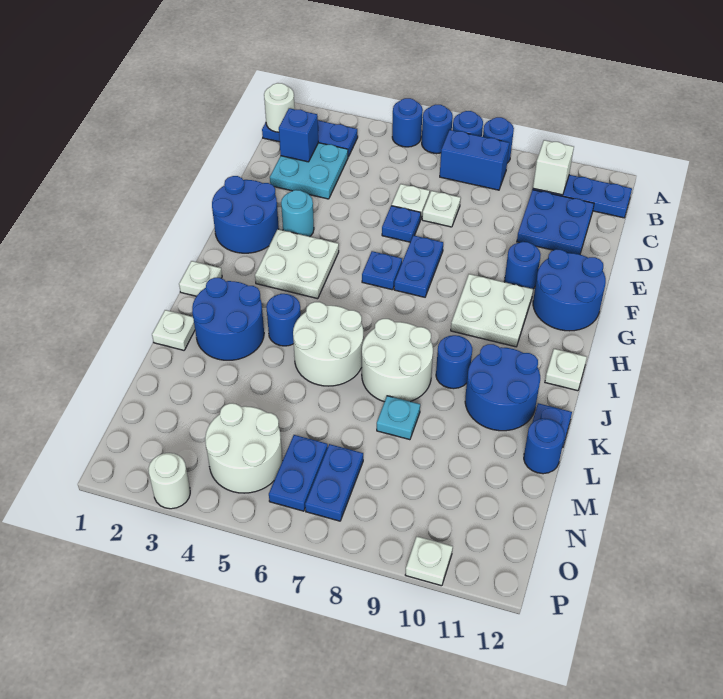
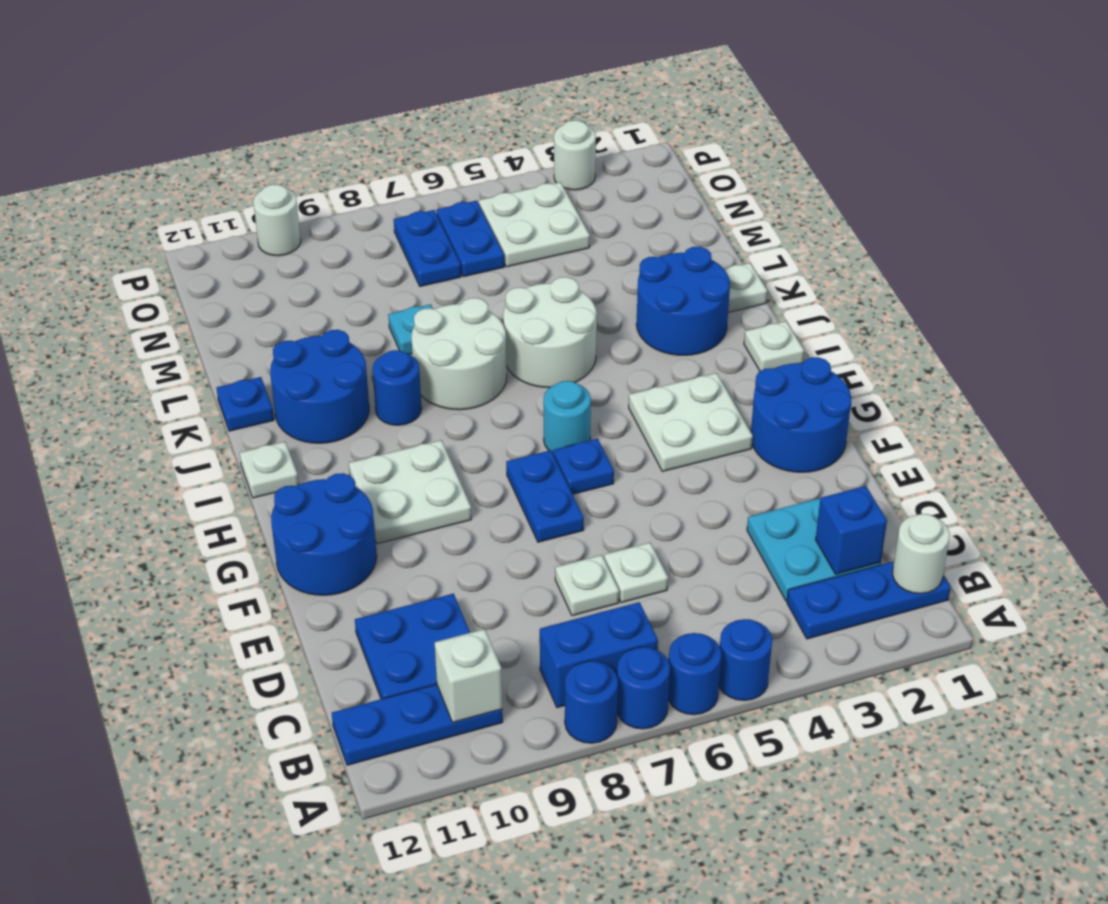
blue 1x1 plate [382,206,421,242] -> none
cyan 1x1 round brick [281,190,314,237] -> cyan 1x1 round brick moved to [544,381,591,453]
blue 1x1 round brick [504,242,541,289] -> none
blue 1x1 round brick [266,294,301,346] -> none
blue 1x1 round brick [524,418,565,474] -> none
white 2x2 round brick [205,403,283,493] -> white 2x2 plate [479,182,590,267]
white 1x1 plate [405,536,453,586] -> white 1x1 round brick [253,184,301,256]

